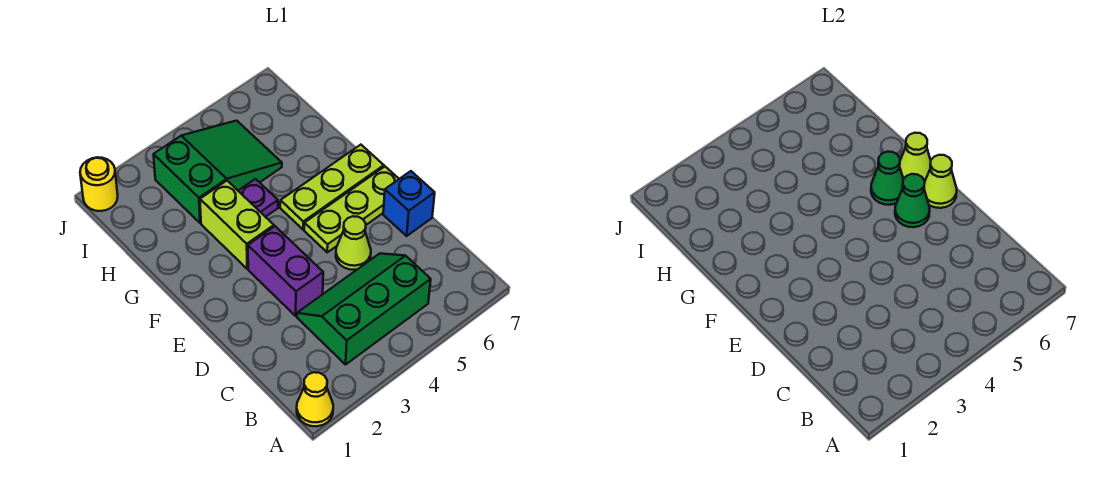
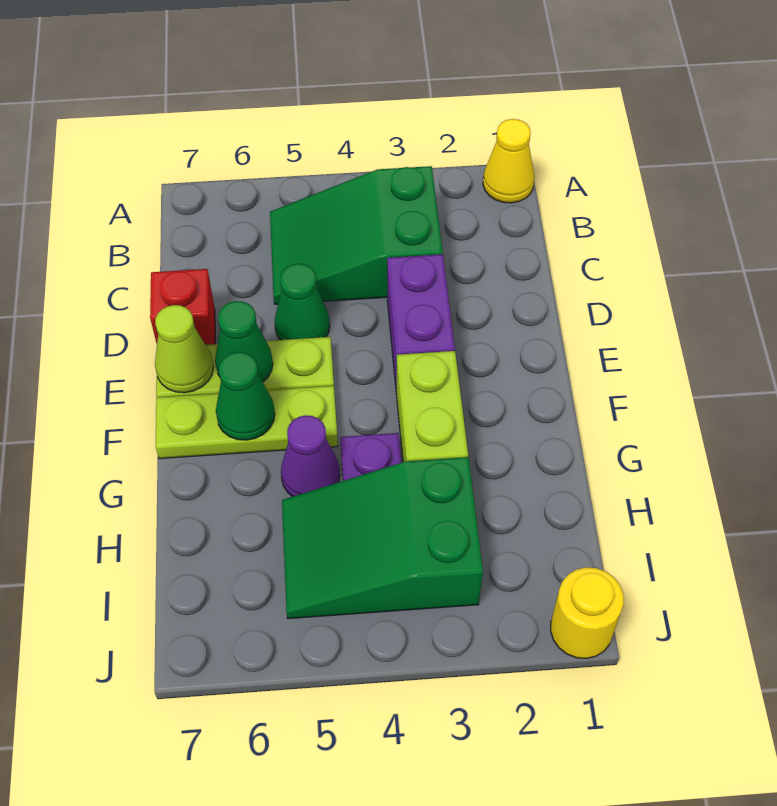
green 2x3 slope [297,253,431,364] -> green 2x3 slope turned to [270,166,443,304]
lime 1x1 cone [336,216,371,270] -> green 1x1 cone [275,264,330,340]
blue 1x1 brick [383,171,435,236] -> red 1x1 brick [150,269,215,345]
lime 1x1 cone [900,133,931,181] -> none
none -> purple 1x1 cone [281,415,340,496]

